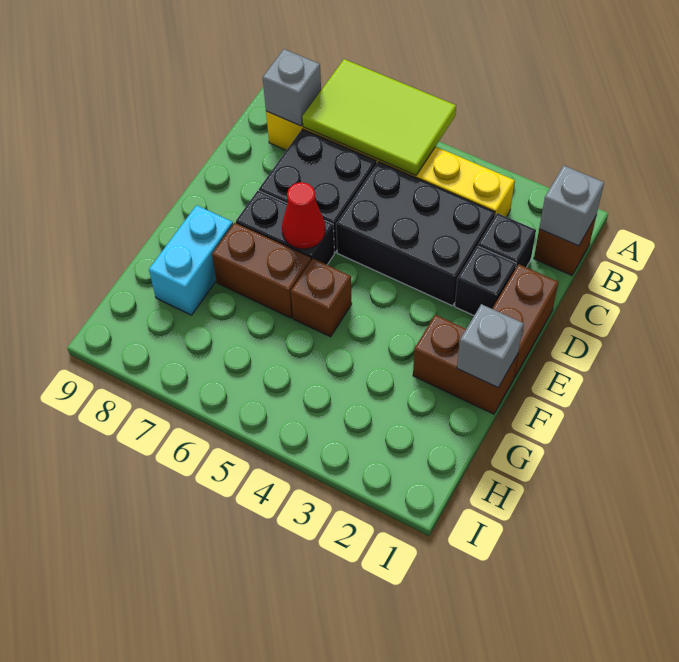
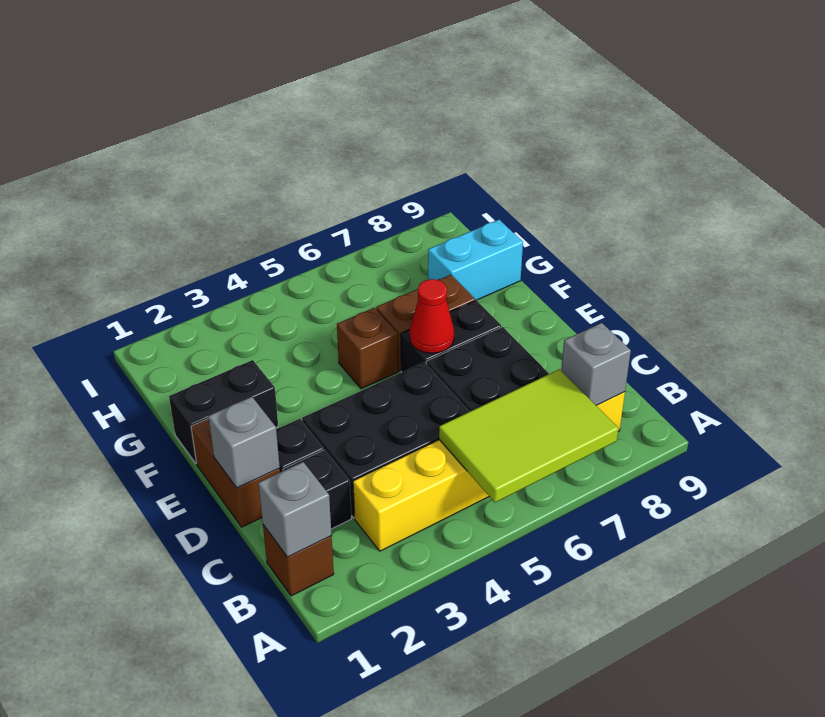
brown 1x2 brick [413,315,518,414] -> black 1x2 brick [169,360,278,463]
grey 1x1 brick [457,304,524,387] -> grey 1x1 brick moved to [208,397,280,488]
cyan 1x2 brick [149,205,233,315] -> cyan 1x2 brick turned to [428,220,523,301]

